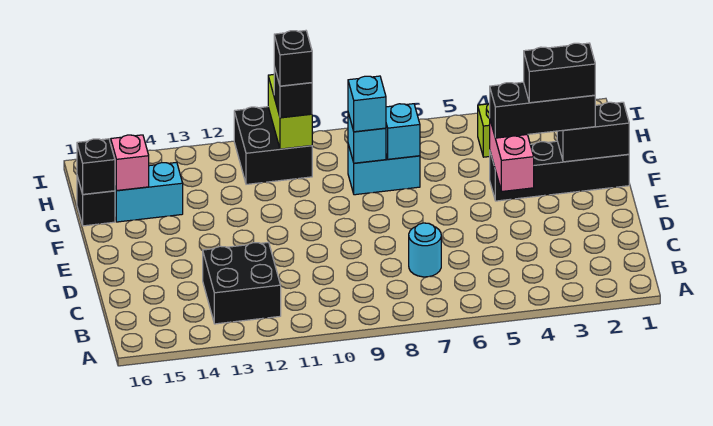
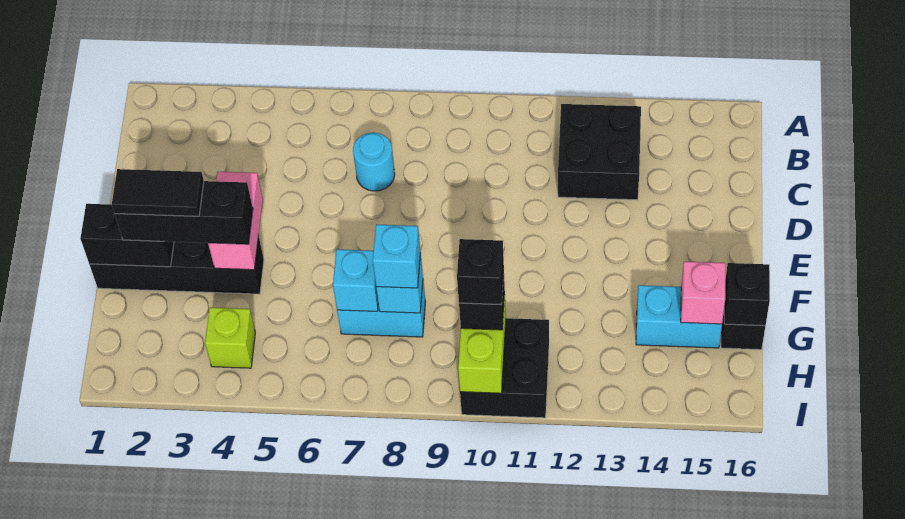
black 1x2 brick [524,43,595,103] -> black 1x2 tile [112,169,204,216]

